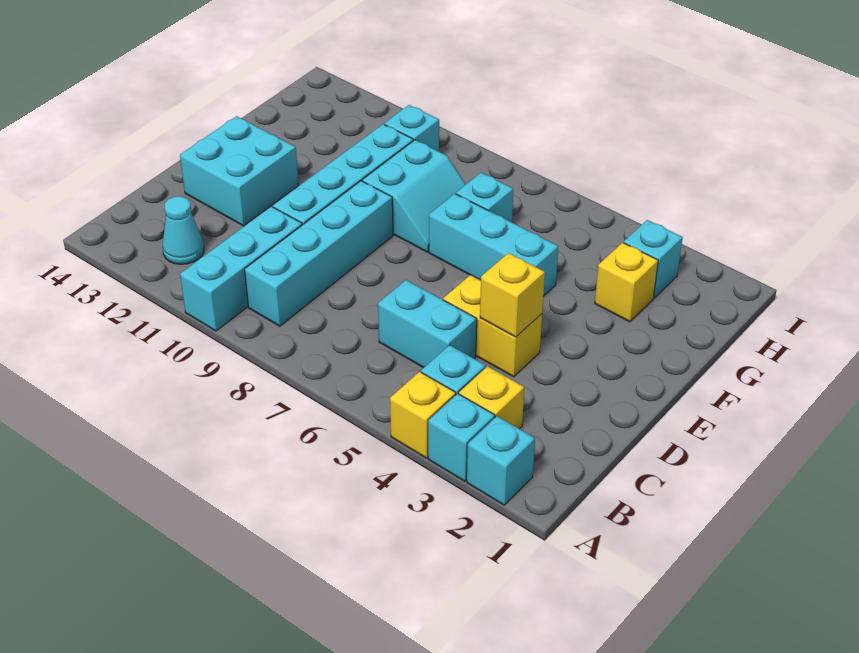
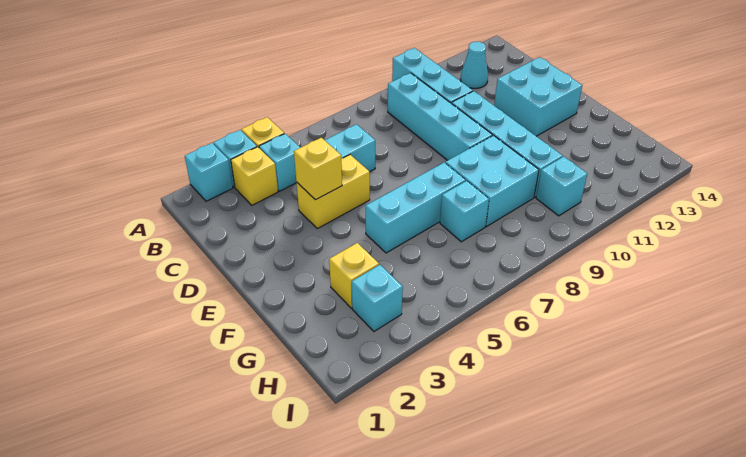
cyan 2x2 slope [362,140,466,252] -> cyan 2x2 brick [445,135,539,226]

